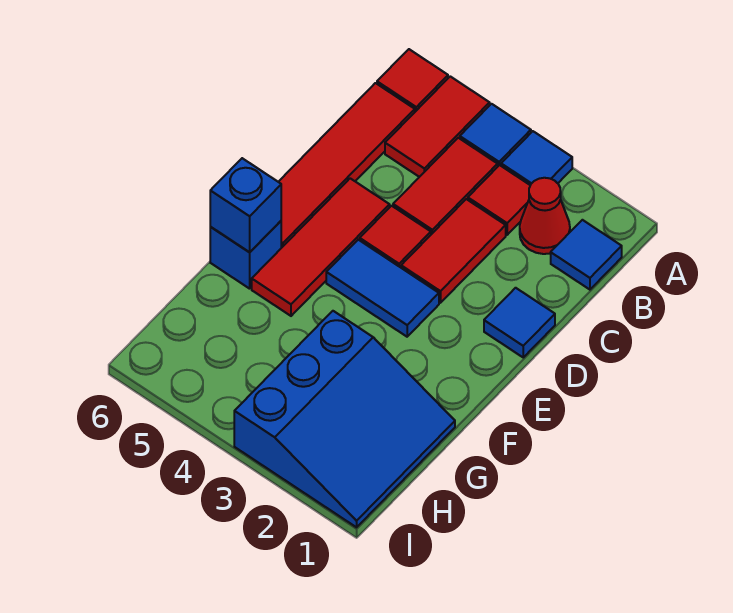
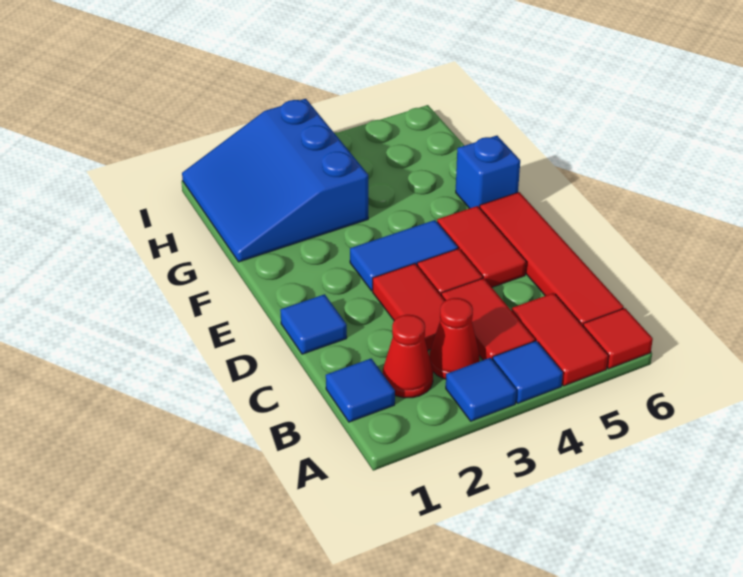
red 1x1 tile [468,165,530,235] -> red 1x1 cone [429,298,479,379]
red 1x3 tile [252,178,390,316] -> red 1x2 tile [437,206,526,287]
blue 1x1 brick [210,158,281,252] -> none

